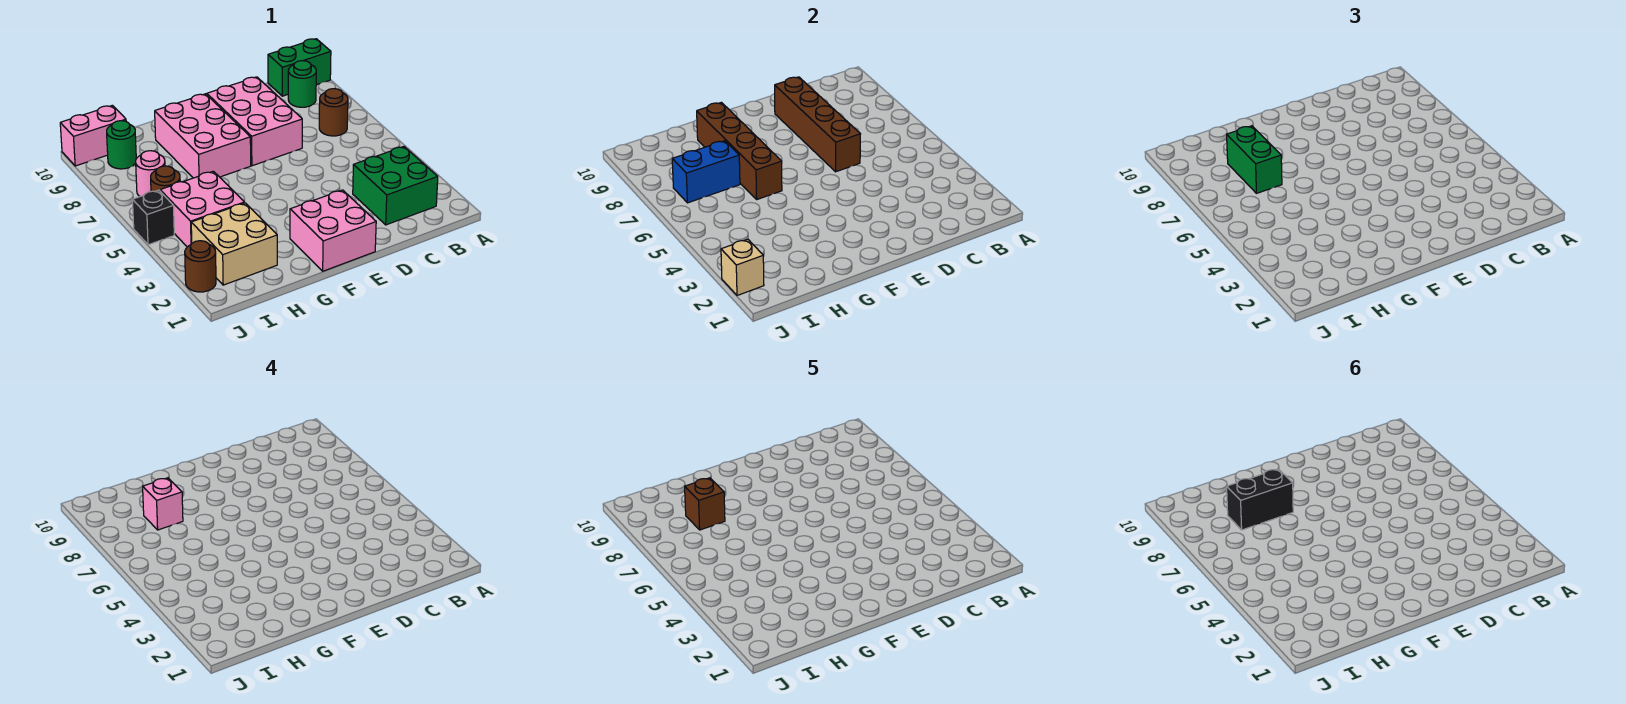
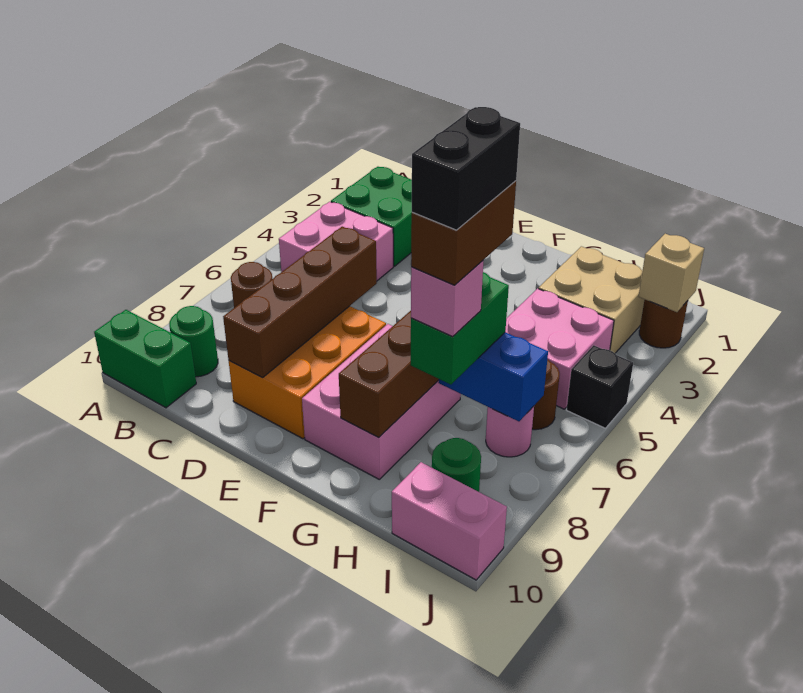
pink 2x3 brick [207,77,302,166] -> orange 2x3 brick [229,306,386,439]
pink 2x2 brick [290,190,376,271] -> pink 2x2 brick moved to [279,202,393,281]
black 1x2 brick [1227,469,1293,530] -> black 1x2 brick turned to [412,107,520,230]
brown 1x1 brick [685,478,725,530] -> brown 1x2 brick [411,181,516,285]

